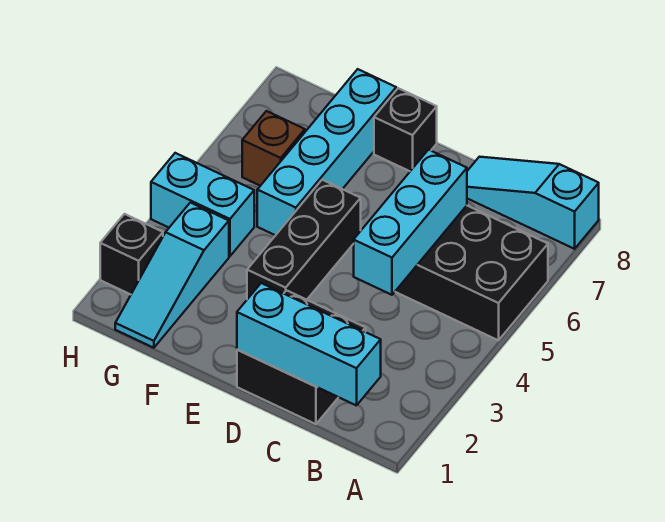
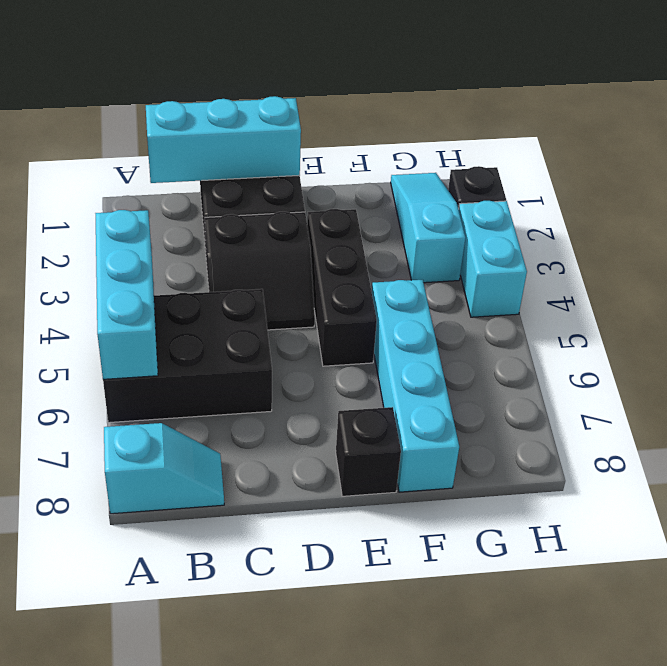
cyan 1x3 slope [467,157,599,249] -> cyan 1x2 slope [104,423,224,514]
none -> black 2x2 slope [205,212,315,330]
cyan 1x3 brick [354,150,467,295] -> cyan 1x3 brick moved to [95,210,158,379]
cyan 1x2 brick [151,153,254,256] -> cyan 1x2 brick turned to [459,201,527,317]
brown 1x1 brick [242,111,305,186] -> none

